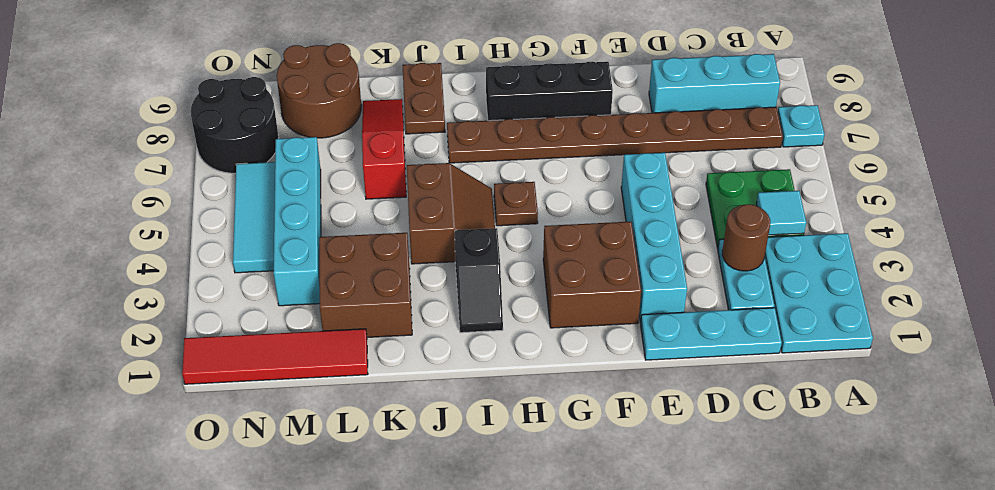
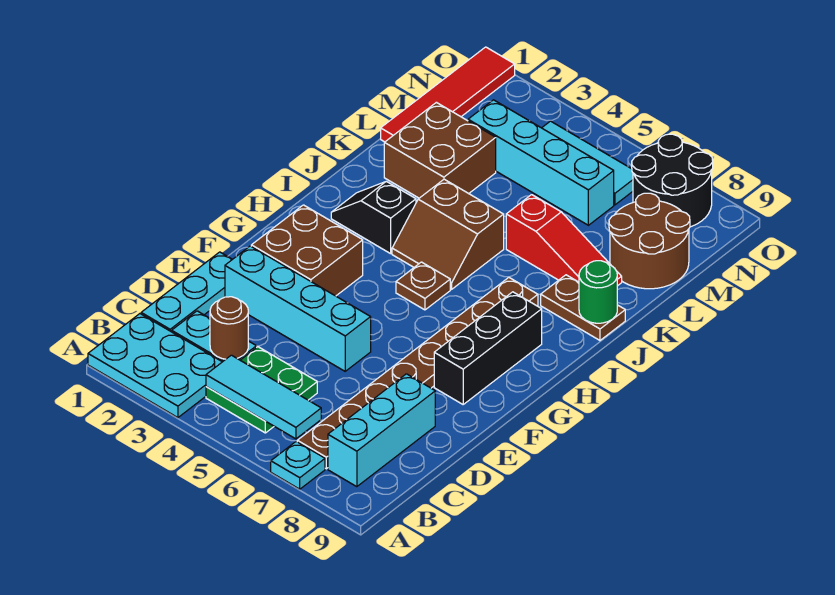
cyan 1x1 tile [756,191,806,235] -> cyan 1x3 tile [206,355,321,439]
none -> green 1x1 round brick [579,261,617,323]

